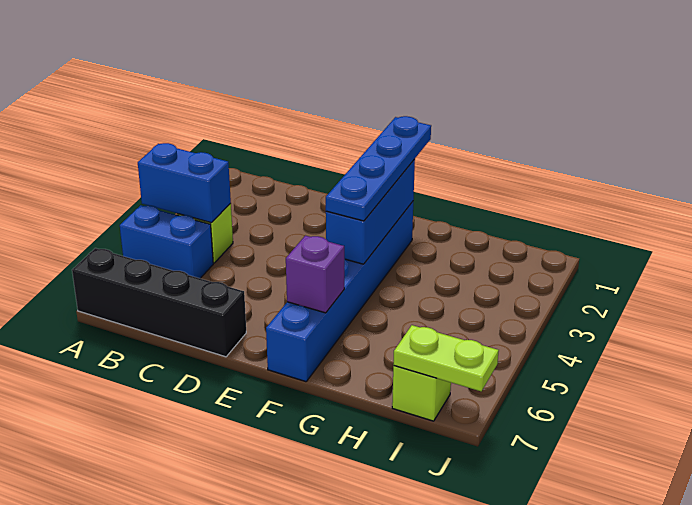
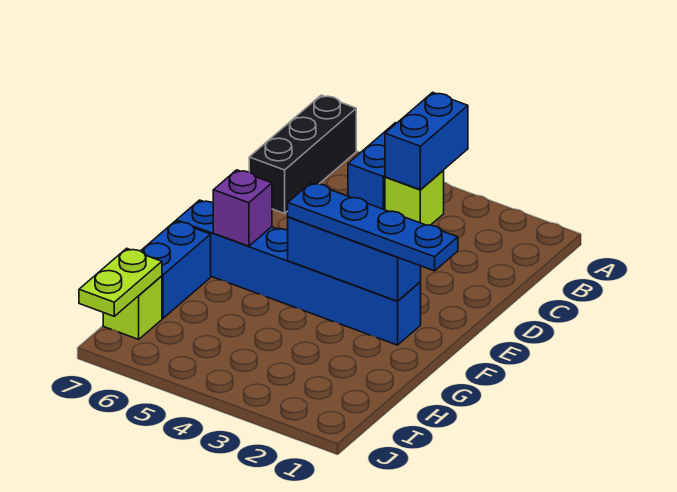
black 1x4 brick [72,248,246,357] -> black 1x3 brick [249,95,356,214]
none -> blue 1x2 brick [141,221,211,318]

